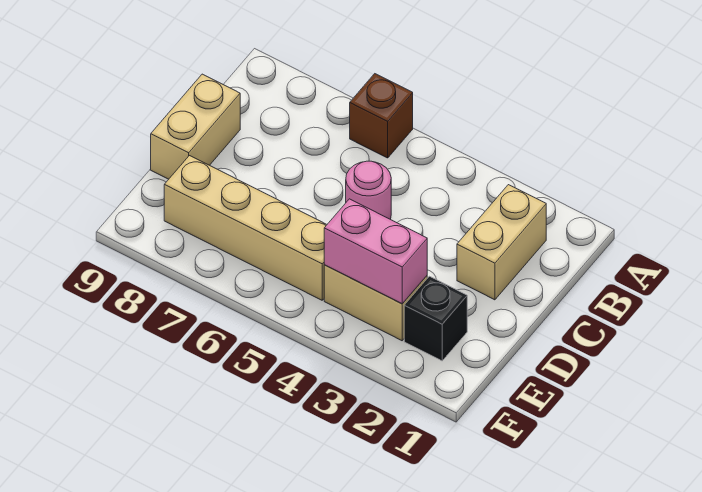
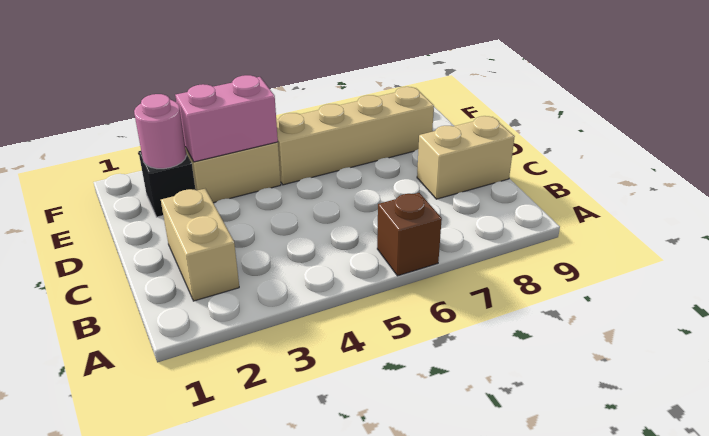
pink 1x1 round brick [346,161,391,219] -> pink 1x1 round brick moved to [134,94,186,169]
tan 1x2 brick [151,74,240,179] -> tan 1x2 brick turned to [417,116,515,199]

